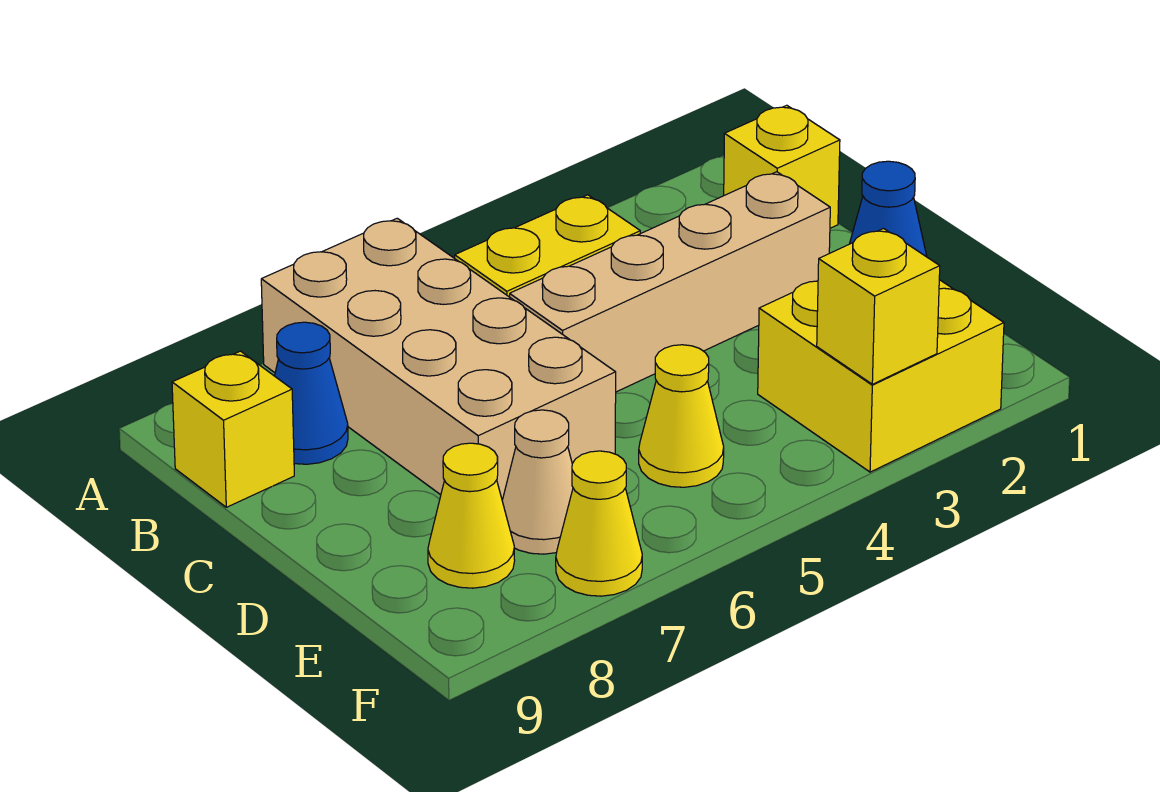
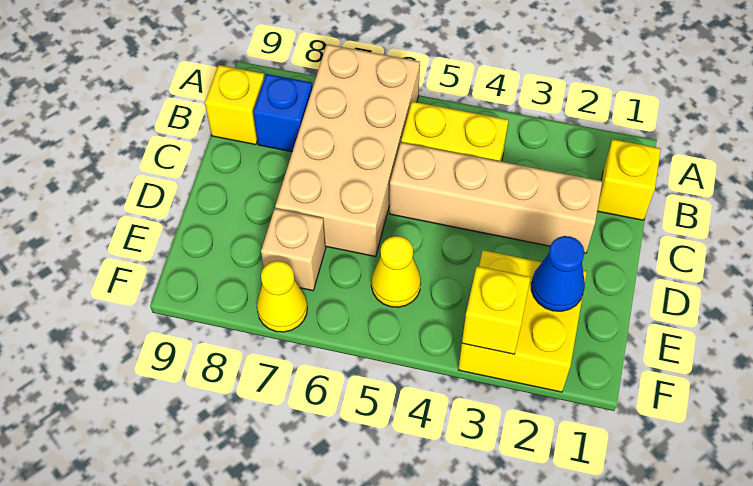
blue 1x1 cone [275,322,348,464] -> blue 1x1 brick [253,74,312,152]
tan 1x1 cone [502,410,573,554] -> tan 1x1 brick [261,208,326,291]
yellow 1x1 cone [428,443,515,588] -> none

